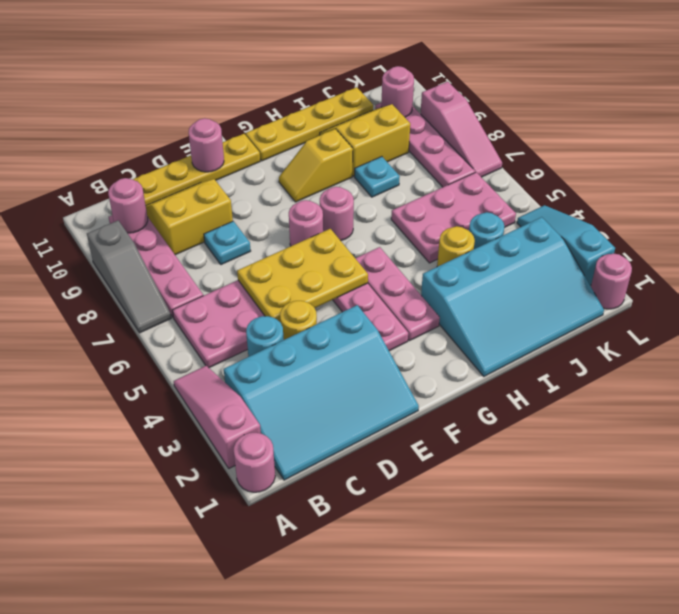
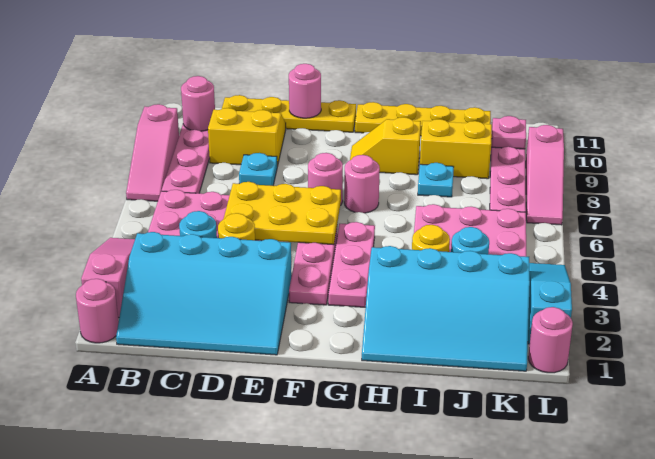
grey 1x3 slope [87,220,171,333] -> pink 1x3 slope [126,104,179,201]
pink 1x1 round brick [381,66,414,117] -> pink 1x1 plate [492,116,526,149]

